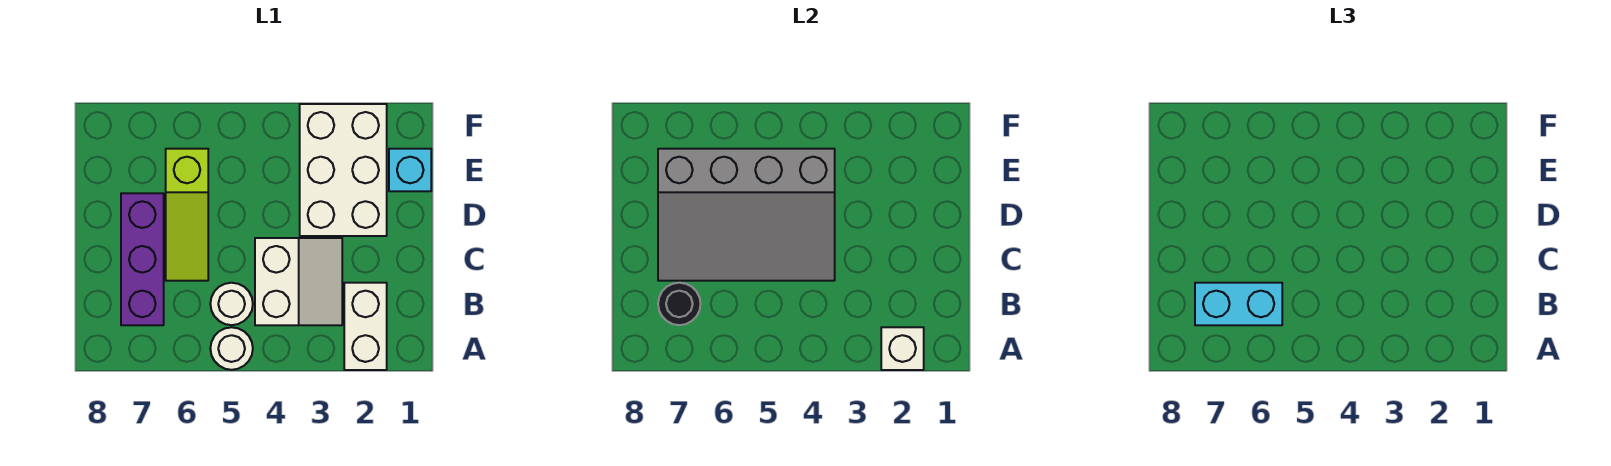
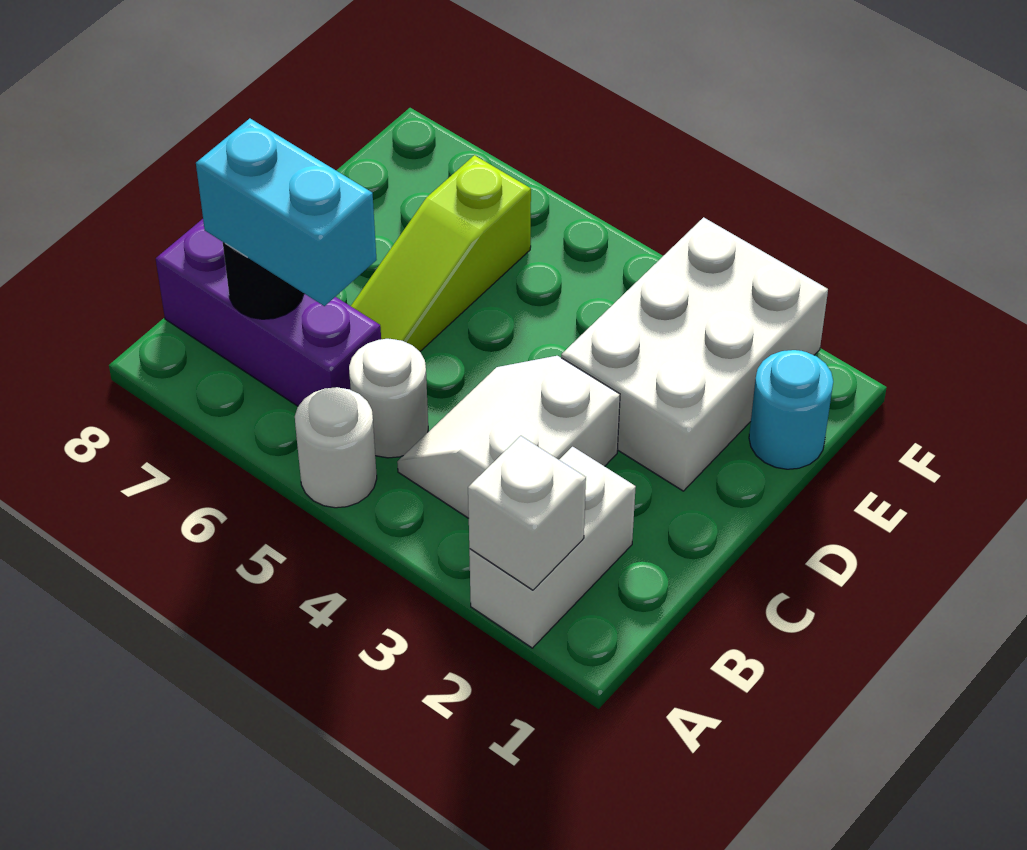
white 2x2 slope [255,238,342,325] -> white 2x2 slope turned to [397,356,620,518]
purple 1x3 brick [121,193,164,325] -> purple 1x3 brick turned to [156,219,381,406]
grey 3x4 slope [658,149,835,281] -> none
cyan 1x1 brick [389,149,431,191] -> cyan 1x1 round brick [749,350,833,469]

